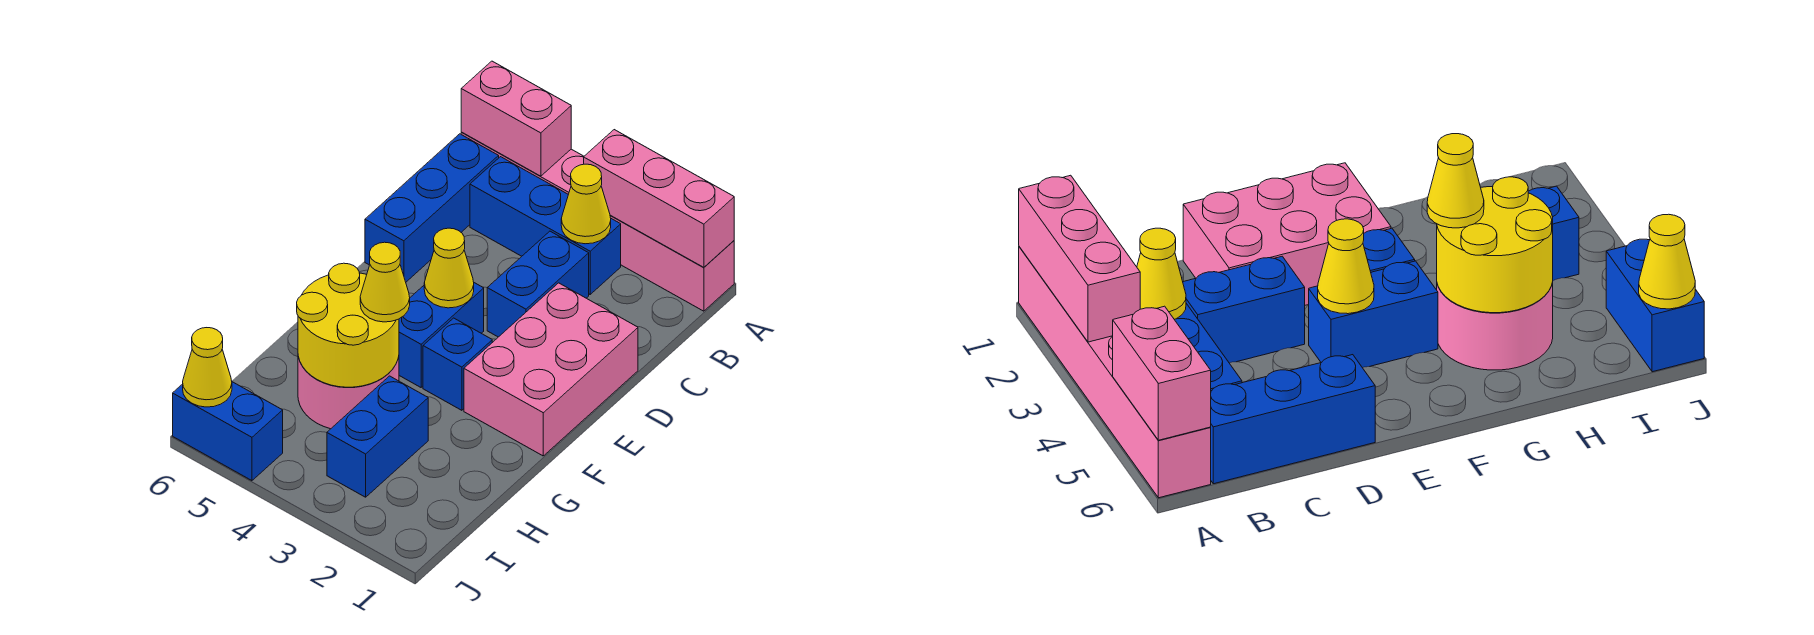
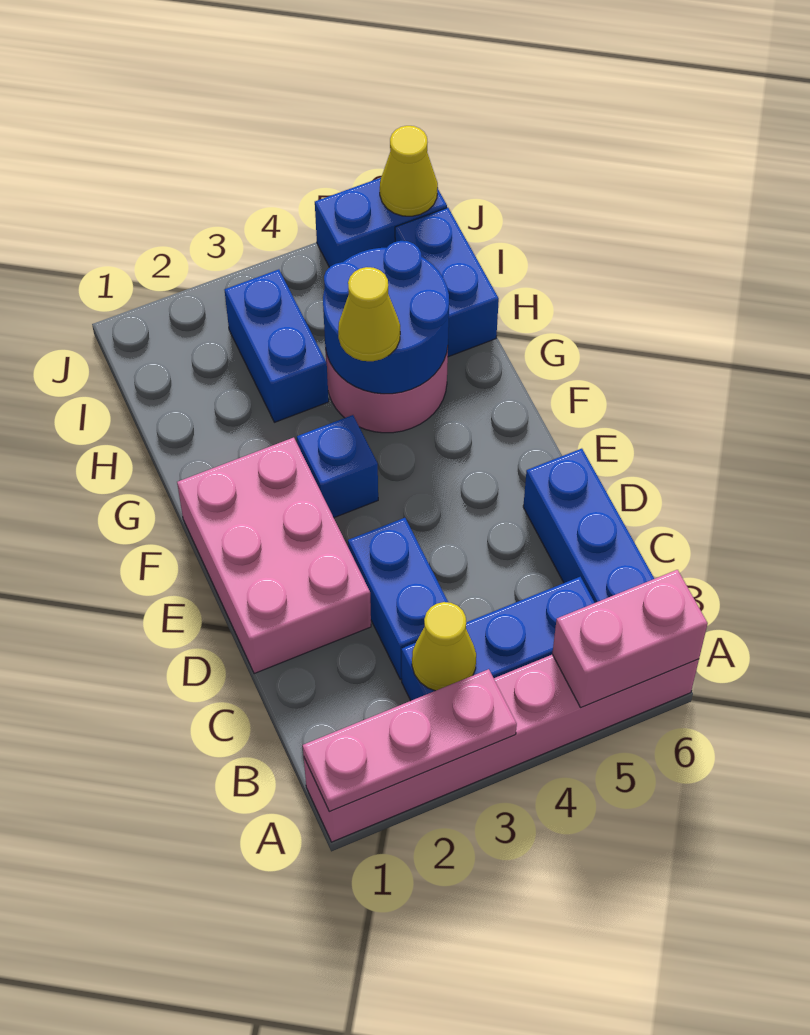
pink 1x3 brick [584,130,734,267] -> pink 1x3 plate [303,669,517,812]
blue 1x2 brick [399,283,484,387] -> blue 1x2 brick moved to [395,208,499,357]
yellow 1x1 cone [424,228,474,308] -> none
yellow 2x2 round brick [297,263,399,387] -> blue 2x2 round brick [323,241,449,394]

